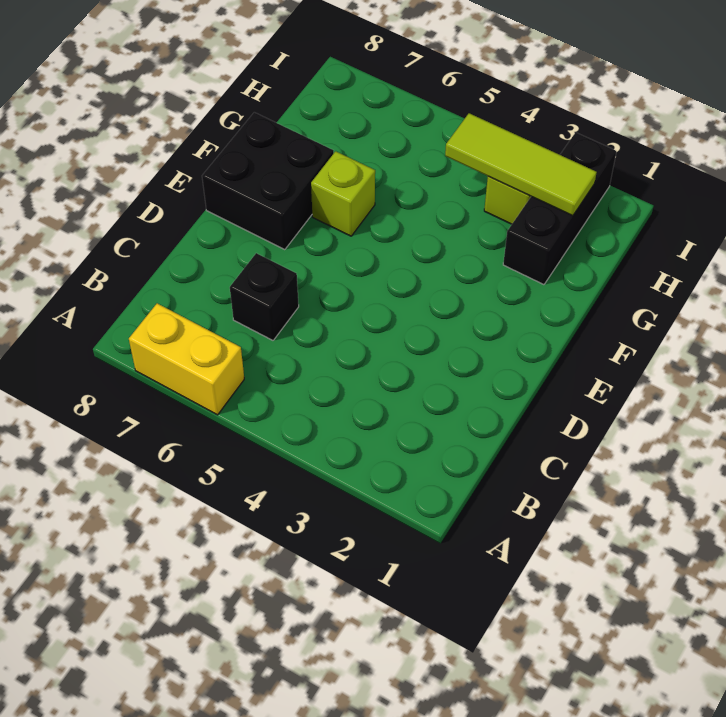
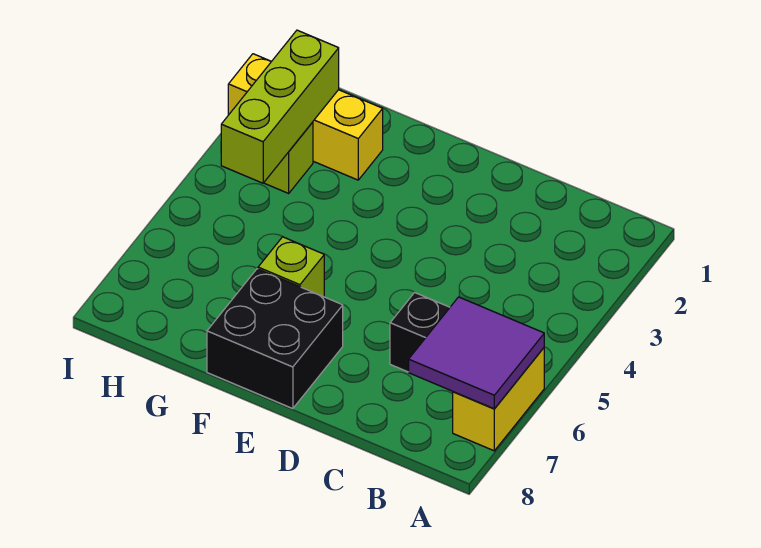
none -> purple 2x2 tile [409,297,544,409]
black 1x3 brick [503,132,616,285] -> yellow 1x3 brick [228,54,383,180]
lime 1x3 tile [445,113,597,216] -> lime 1x3 brick [221,30,339,183]

